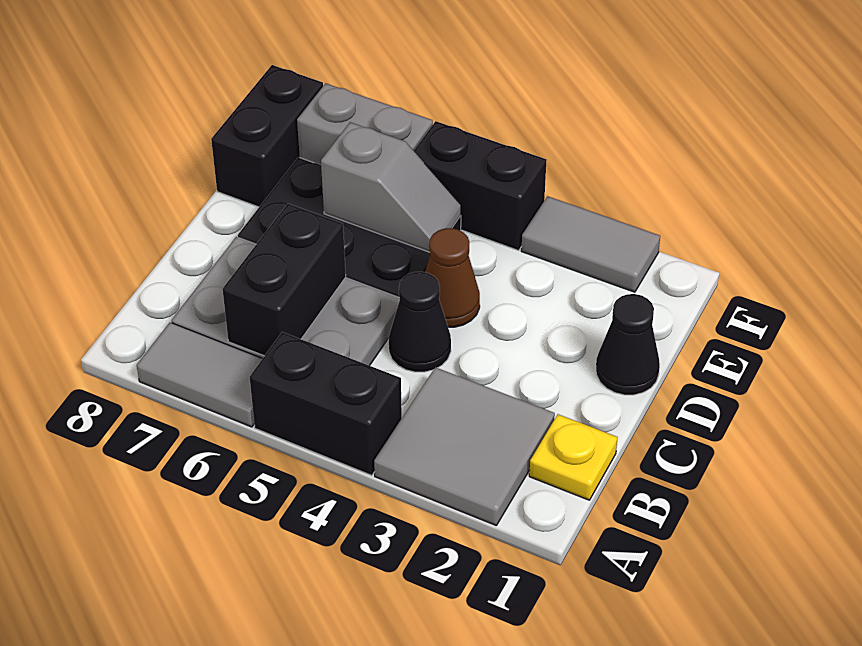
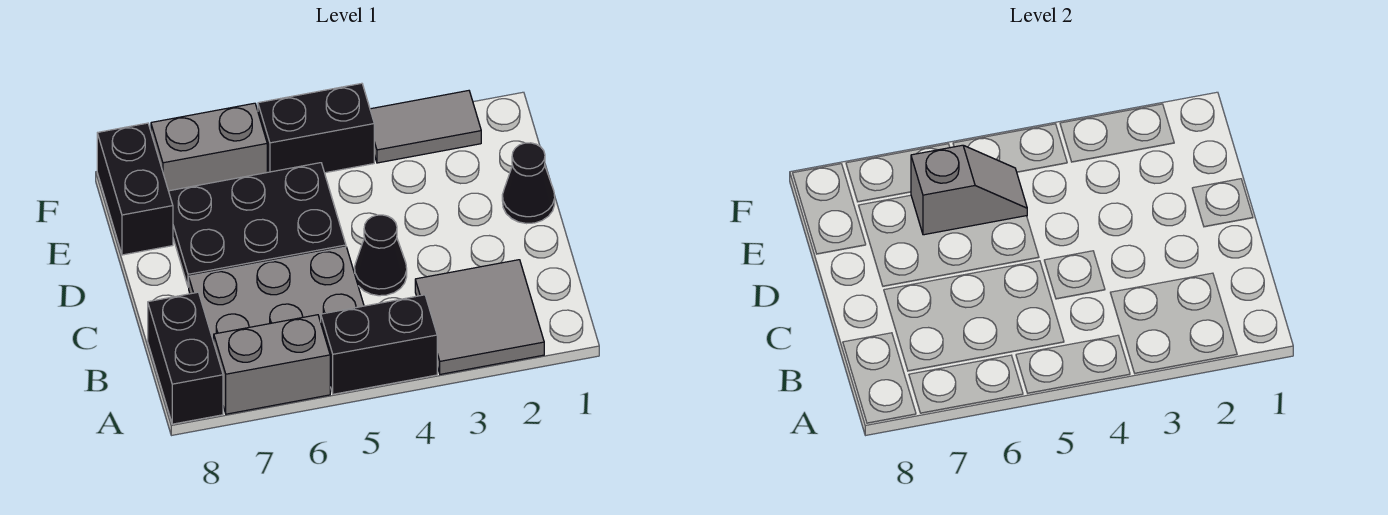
grey 1x2 tile [137,322,263,427] -> grey 1x2 brick [214,315,330,414]
yellow 1x1 plate [529,414,618,500] -> none
black 1x2 brick [223,204,346,356] -> black 1x2 brick moved to [148,292,223,424]
brown 1x1 cone [425,228,480,327] -> none

